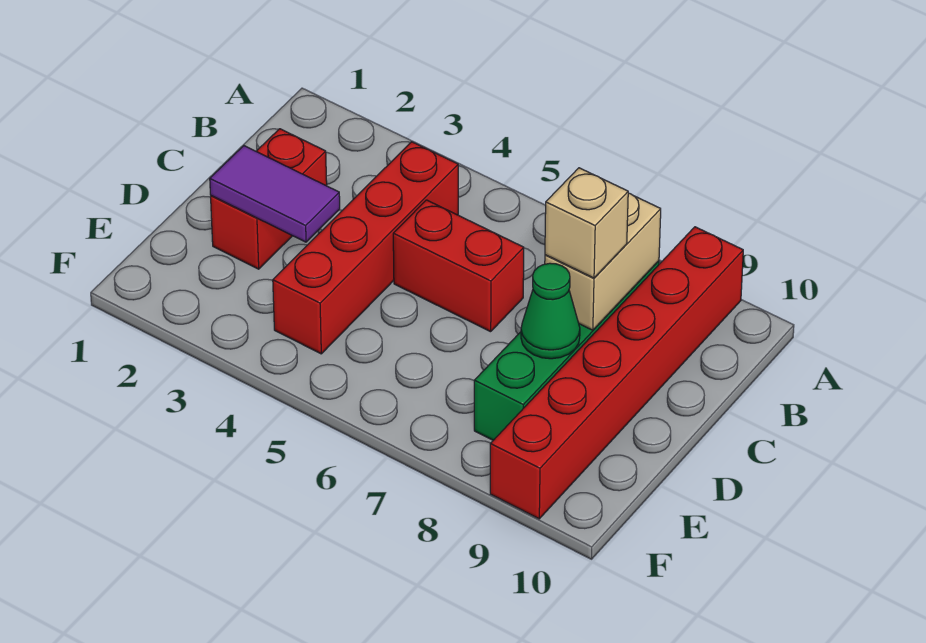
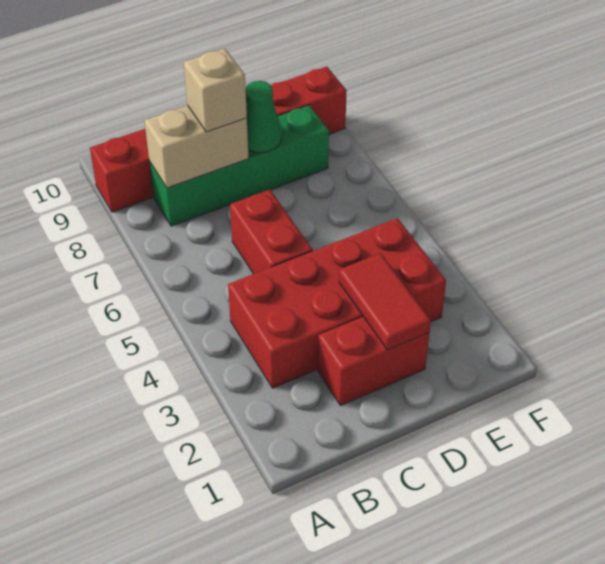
red 1x4 brick [273,142,458,354] -> red 2x4 brick [228,218,446,388]
purple 1x2 tile [210,146,340,242] -> red 1x2 tile [339,253,431,350]

